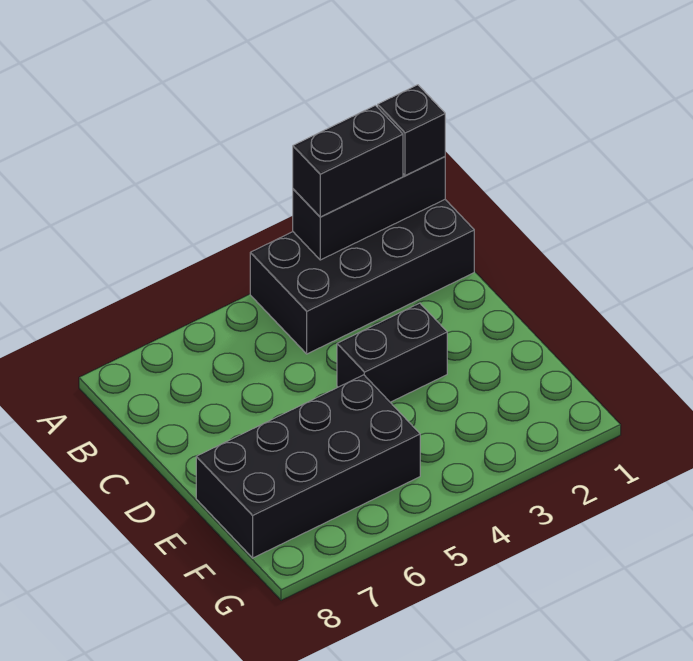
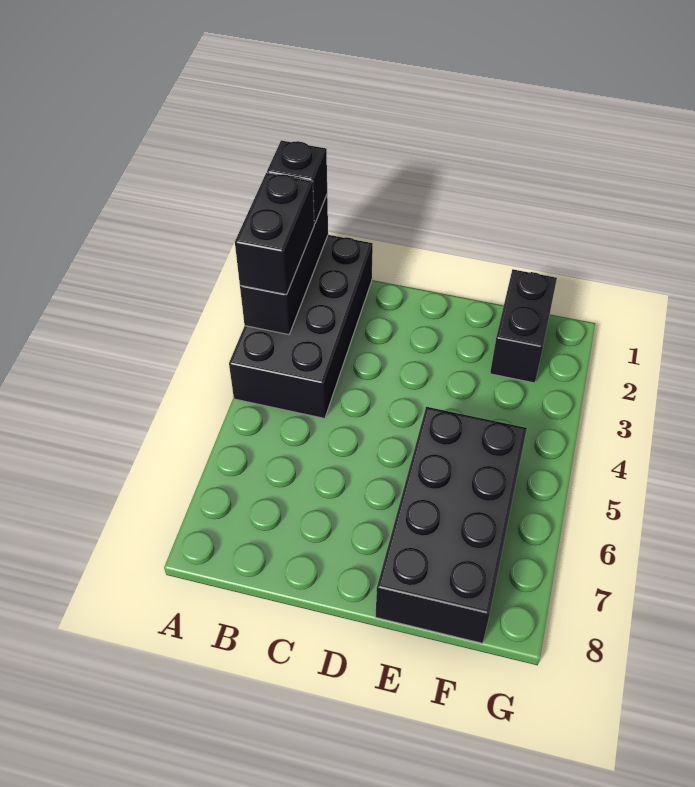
black 1x2 brick [337,303,447,402] -> black 1x2 brick moved to [490,269,557,383]

